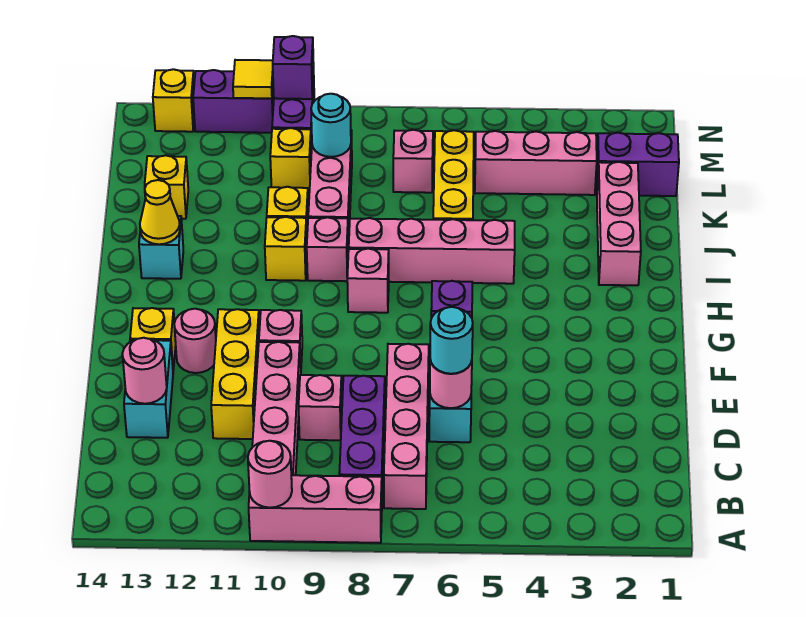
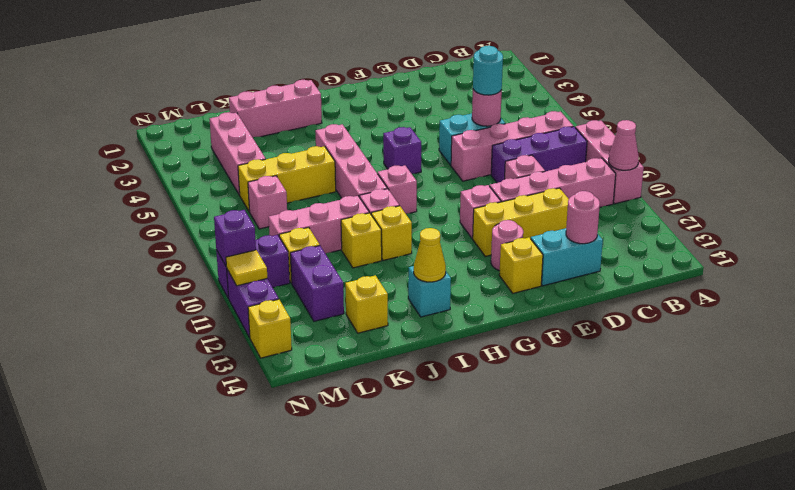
pink 1x1 round brick [248,441,292,508] -> pink 1x1 cone [609,120,639,170]
purple 1x2 brick [596,133,679,196] -> purple 1x2 brick moved to [290,246,344,321]
cyan 1x1 round brick [311,94,351,157] -> none

